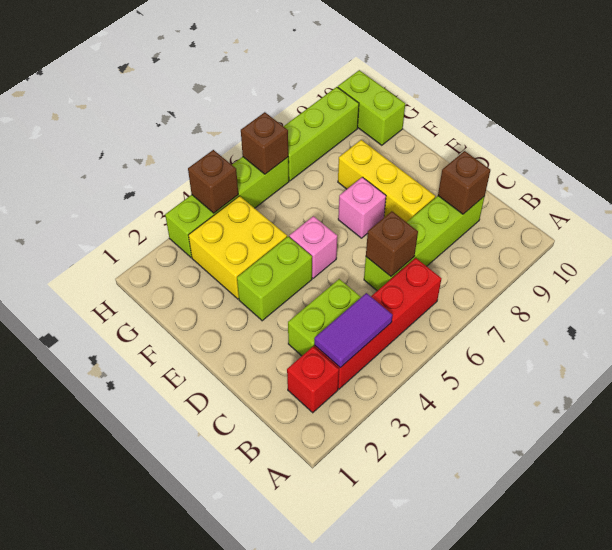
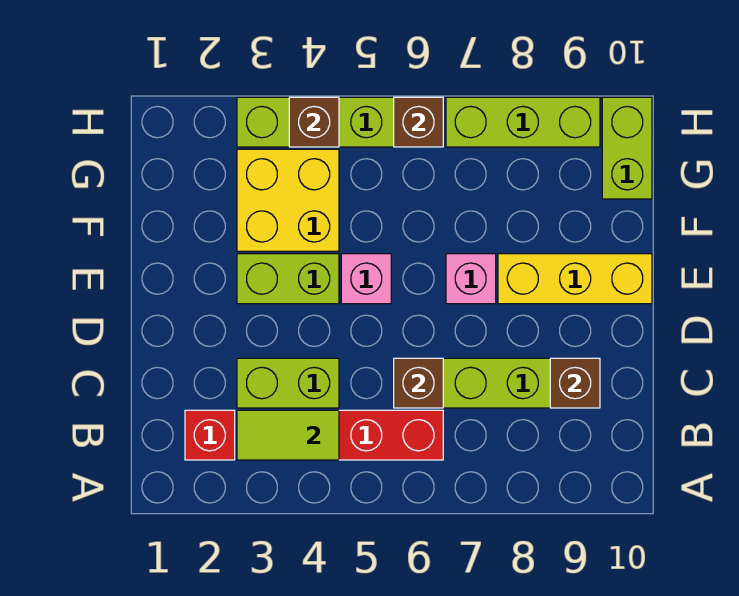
purple 1x2 tile [314,293,393,368] -> lime 1x2 tile [237,410,339,460]
yellow 1x3 brick [338,140,435,222] -> yellow 1x3 brick turned to [498,254,652,304]

